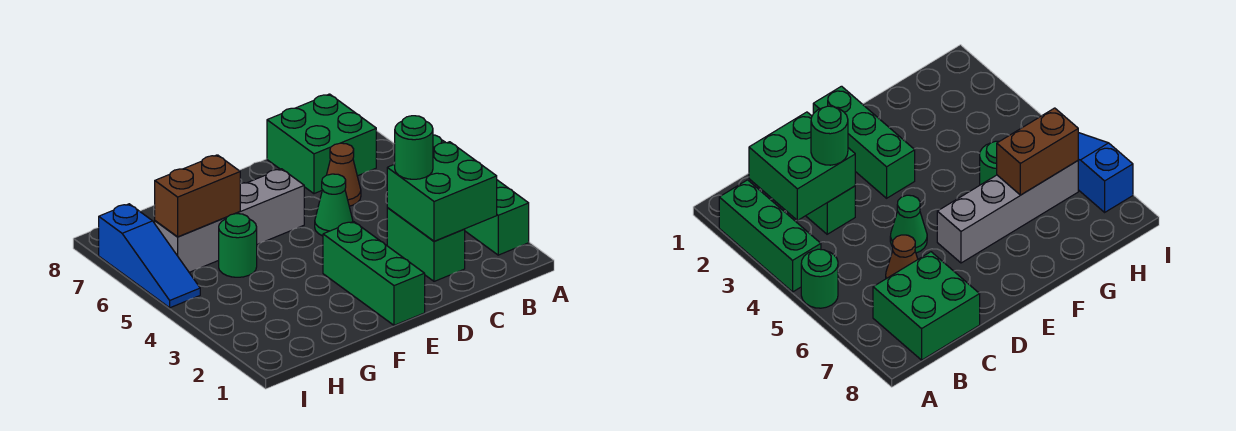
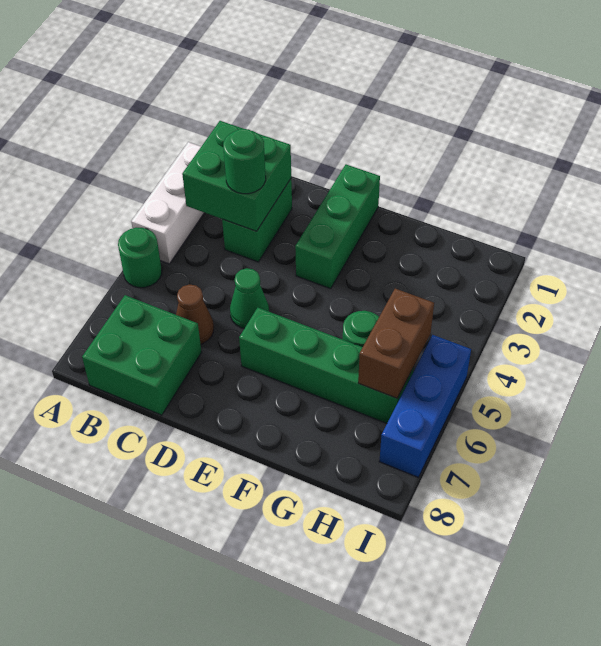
green 1x3 brick [465,180,529,255] -> white 1x3 brick [131,142,204,264]
grey 1x4 brick [155,169,304,272] -> green 1x4 brick [239,308,414,423]
brown 1x2 brick [155,155,241,237] -> brown 1x2 brick turned to [358,289,434,398]
blue 1x3 slope [99,204,200,308] -> blue 1x3 brick [379,335,471,477]

